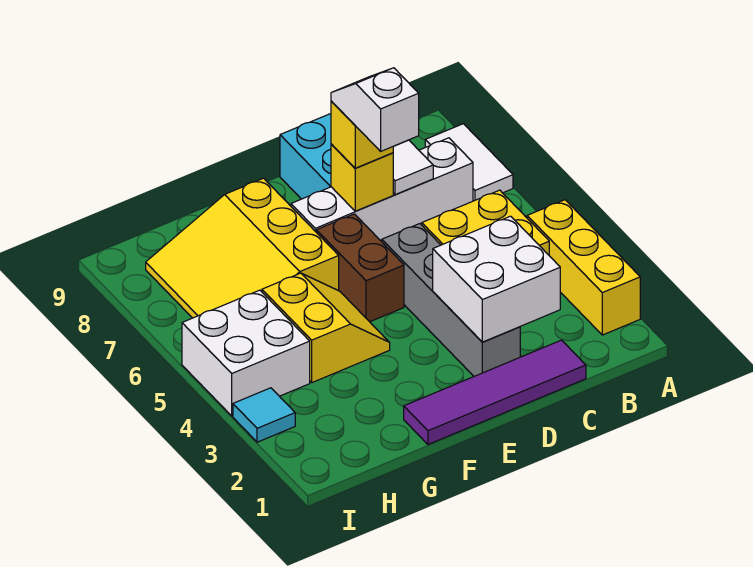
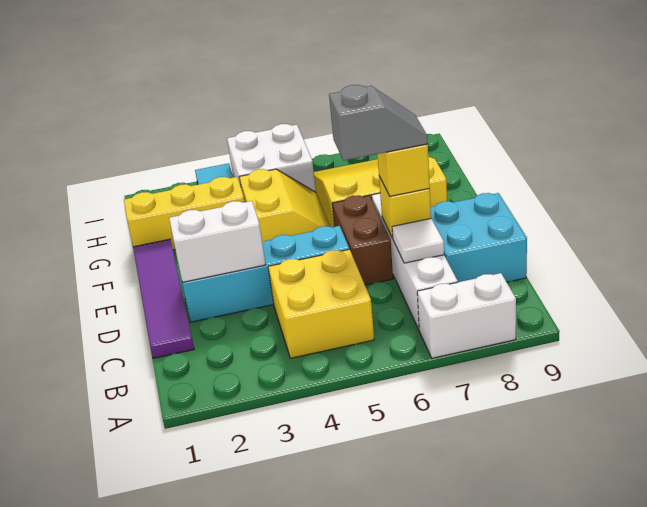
yellow 1x3 brick [527,200,640,335] -> yellow 1x3 brick moved to [124,177,244,250]
white 1x2 tile [425,124,513,201] -> white 1x2 brick [417,273,516,358]
white 2x2 brick [433,216,560,342] -> white 1x2 brick [169,201,265,282]
grey 1x4 brick [382,224,520,376] -> cyan 1x4 brick [179,226,349,322]
white 1x2 slope [331,68,419,151] -> grey 1x2 slope [329,85,428,161]
brown 1x2 brick [316,214,404,322] -> brown 1x2 brick turned to [332,195,393,285]
yellow 2x2 slope [262,273,390,382] -> yellow 2x2 slope turned to [239,169,330,242]

